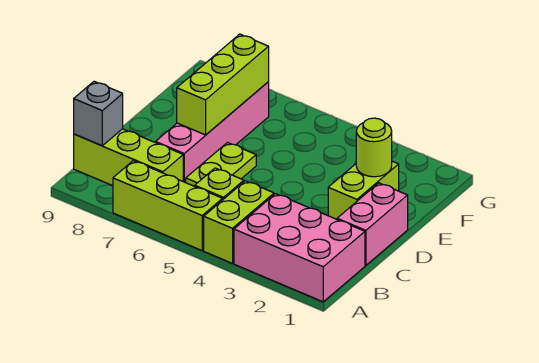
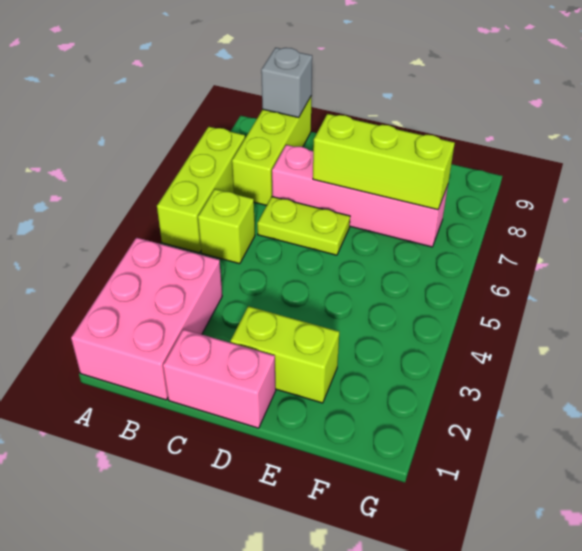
lime 1x2 brick [204,181,274,263] -> none
lime 1x1 round brick [356,118,392,177] -> none

